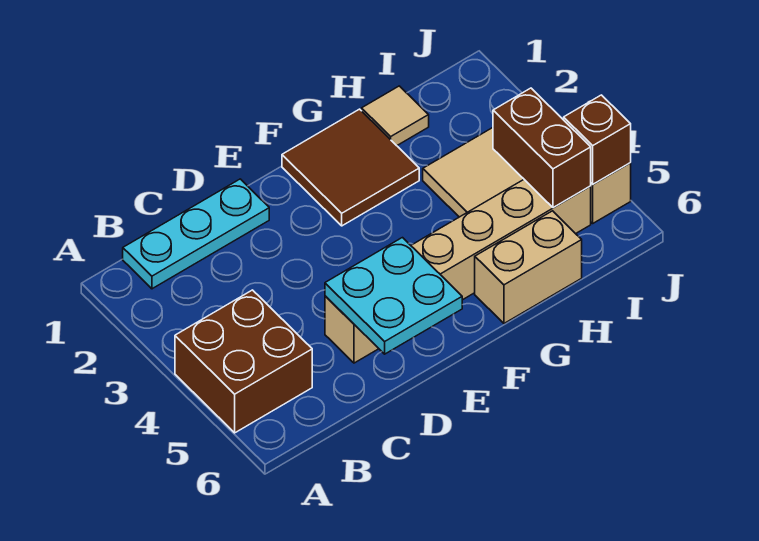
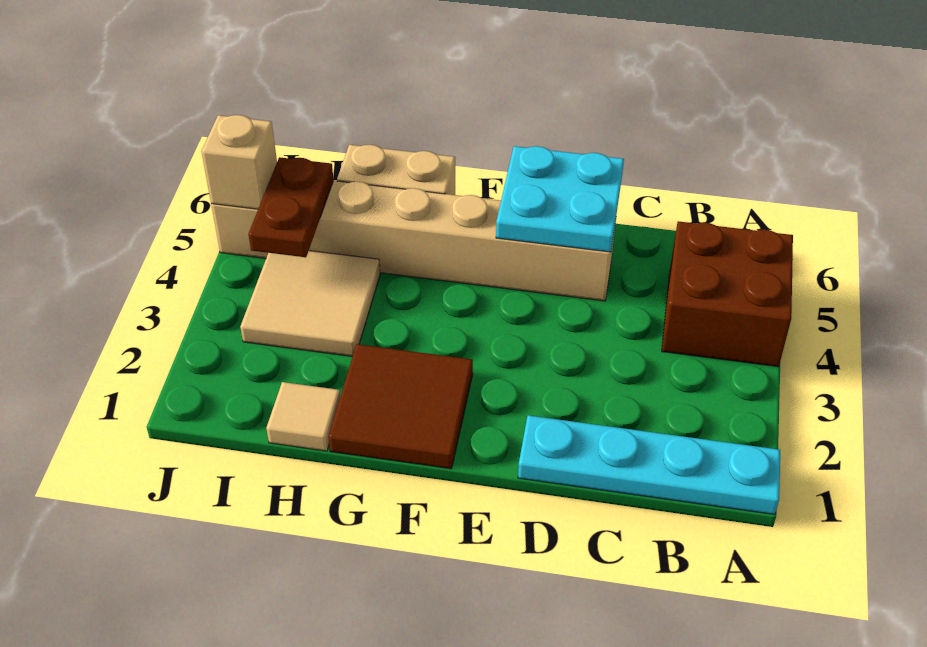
cyan 1x3 plate [123,179,269,289] -> cyan 1x4 plate [518,415,780,514]
brown 1x2 brick [493,88,591,208] -> brown 1x2 plate [248,157,334,257]
brown 1x1 brick [564,95,631,184] -> tan 1x1 brick [201,115,277,209]

